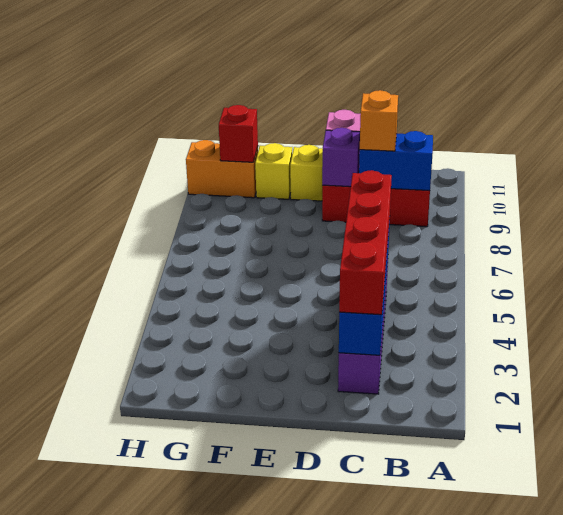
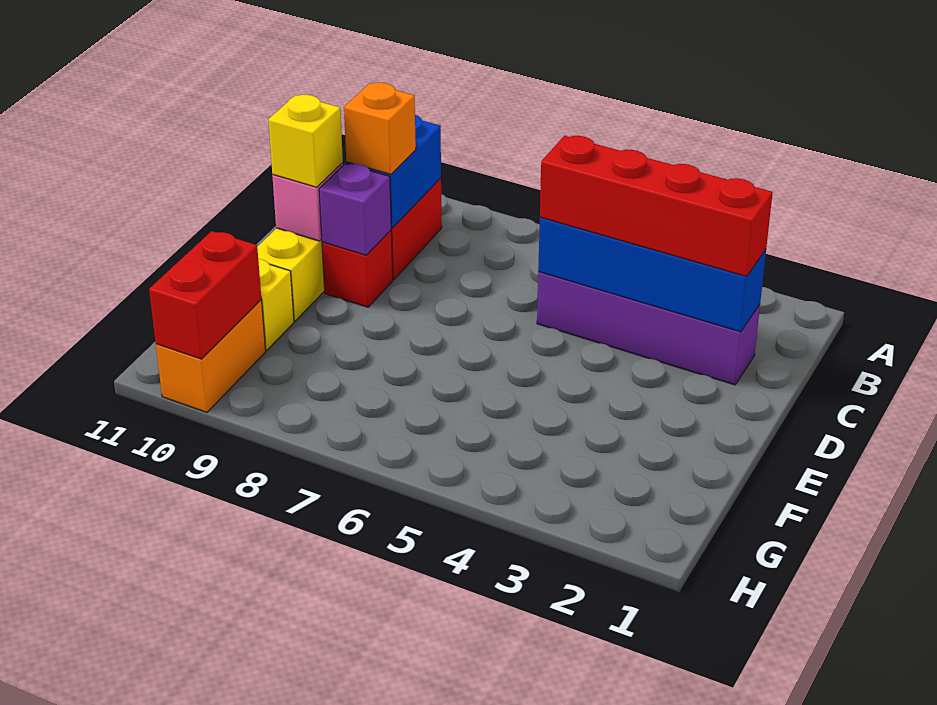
none -> yellow 1x1 brick [268,95,343,187]
red 1x1 brick [219,105,258,162] -> red 1x2 brick [149,231,261,359]

